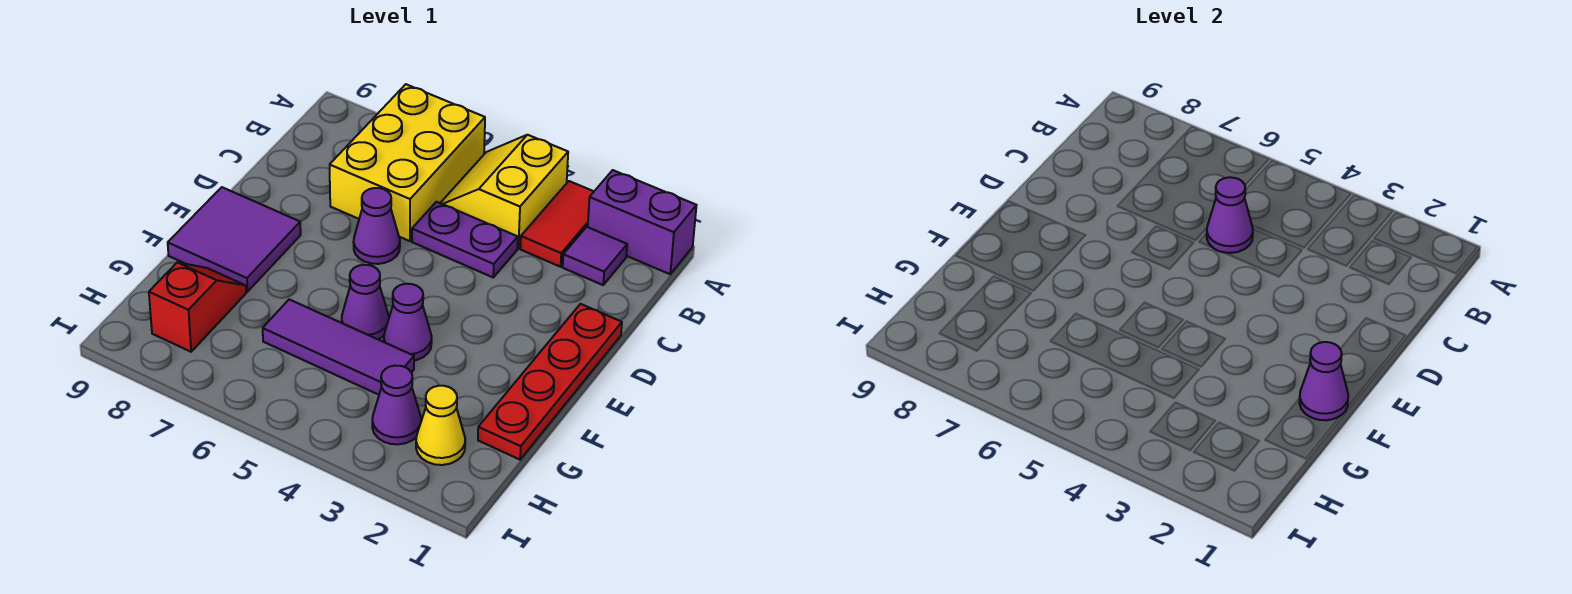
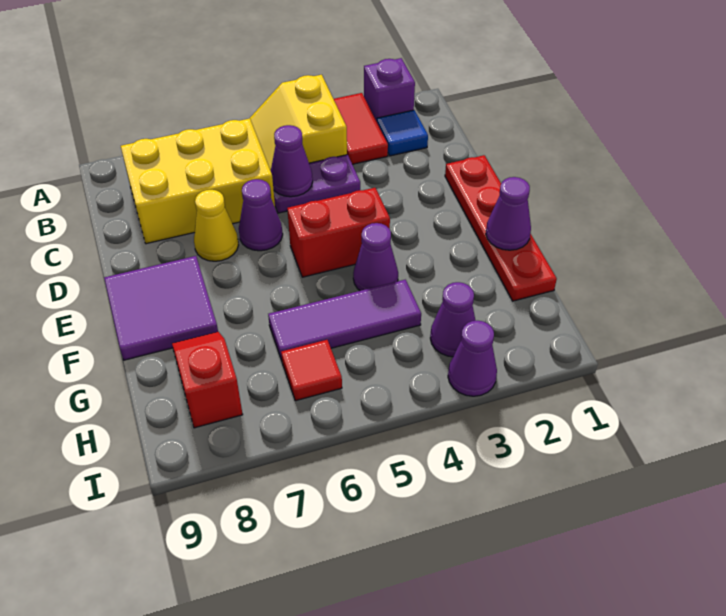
purple 1x2 brick [588,170,697,274] -> purple 1x1 brick [364,58,415,121]
yellow 2x3 brick [330,84,485,241] -> yellow 2x3 brick turned to [121,118,275,244]
purple 1x1 tile [563,227,627,285] -> blue 1x1 tile [377,110,428,156]
none -> red 1x2 brick [287,188,390,277]
purple 1x1 cone [342,265,389,339] -> purple 1x1 cone moved to [448,321,497,396]
yellow 1x1 cone [416,386,465,465] -> yellow 1x1 cone moved to [194,190,238,261]
none -> red 1x1 tile [281,340,342,401]

